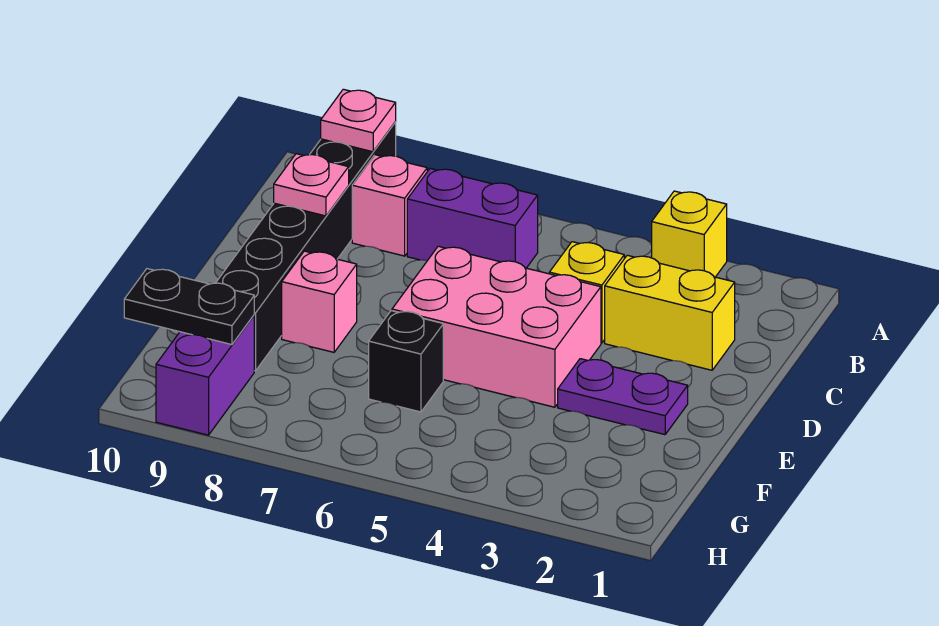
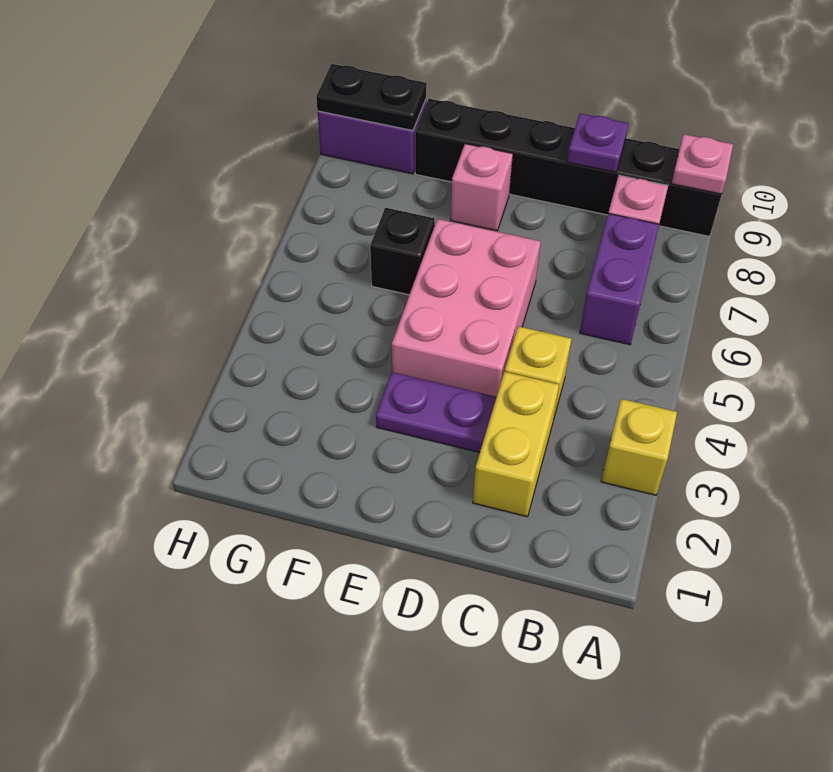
pink 1x1 plate [274,154,349,216] -> purple 1x1 plate [567,113,628,172]
purple 1x2 plate [558,359,688,435] -> purple 1x2 plate turned to [376,372,496,453]
black 1x2 plate [124,269,254,345] -> black 1x2 plate turned to [316,64,427,131]

